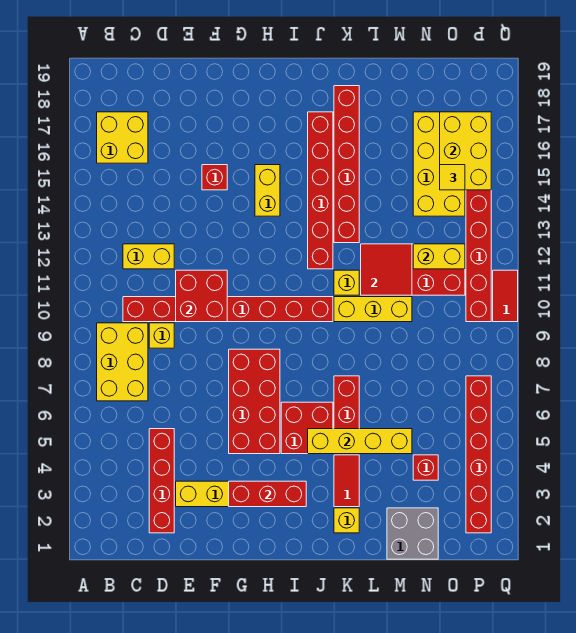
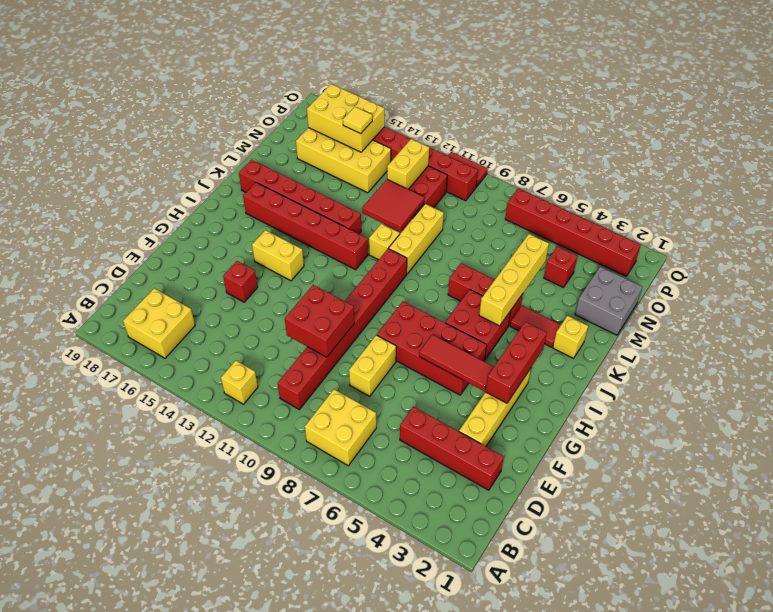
yellow 2x3 brick [97,323,148,401] -> yellow 2x2 brick [305,389,376,466]
yellow 1x2 brick [123,244,174,269] -> yellow 1x2 brick moved to [349,335,396,396]
yellow 1x1 brick [149,323,174,348] -> yellow 1x1 brick moved to [221,361,258,404]
none -> red 1x3 tile [419,335,494,391]

